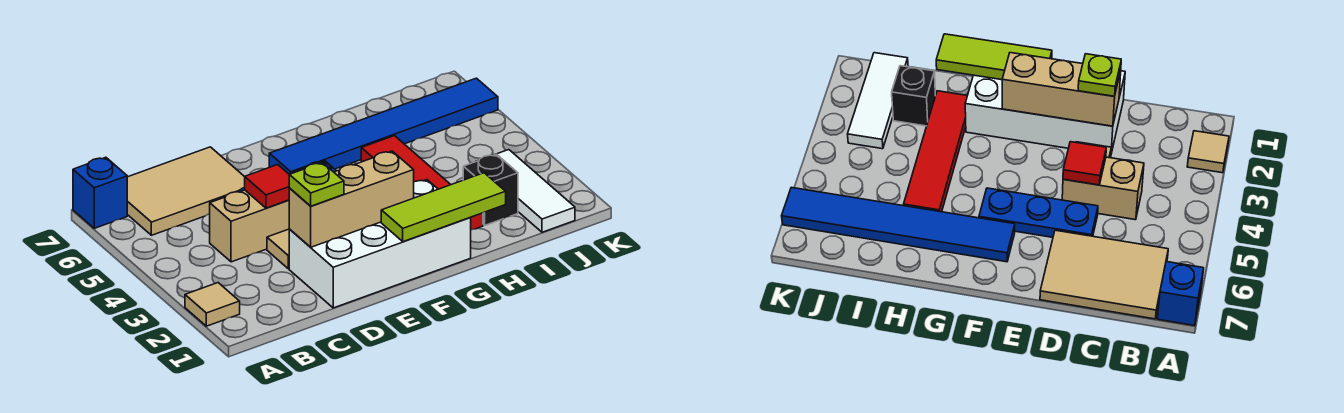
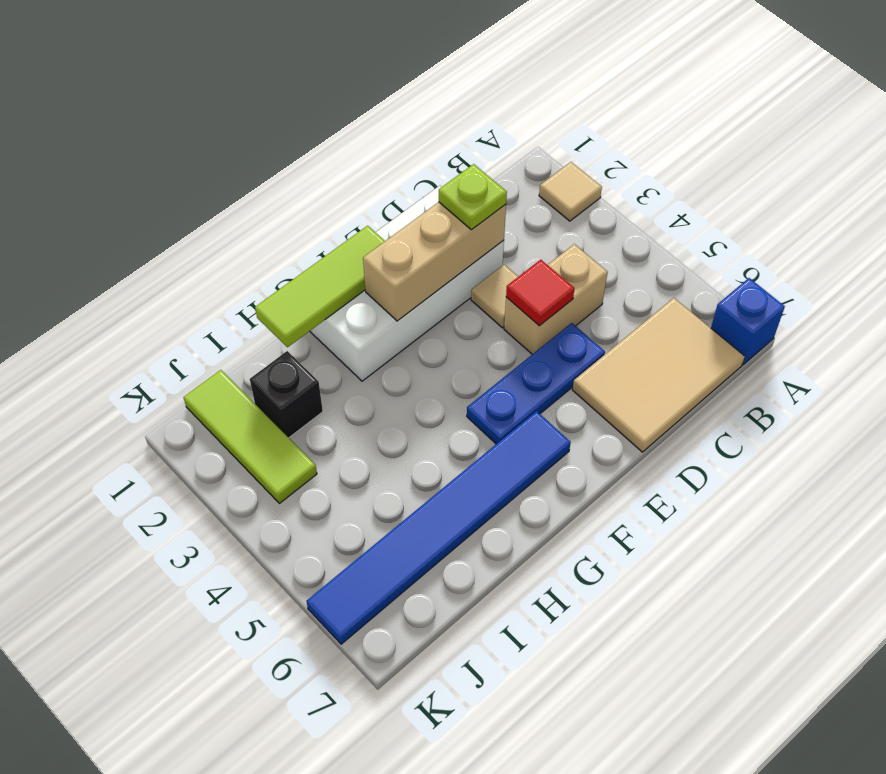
red 1x4 tile [361,136,483,230] -> none
white 1x3 tile [495,150,575,232] -> lime 1x3 tile [184,370,317,503]

